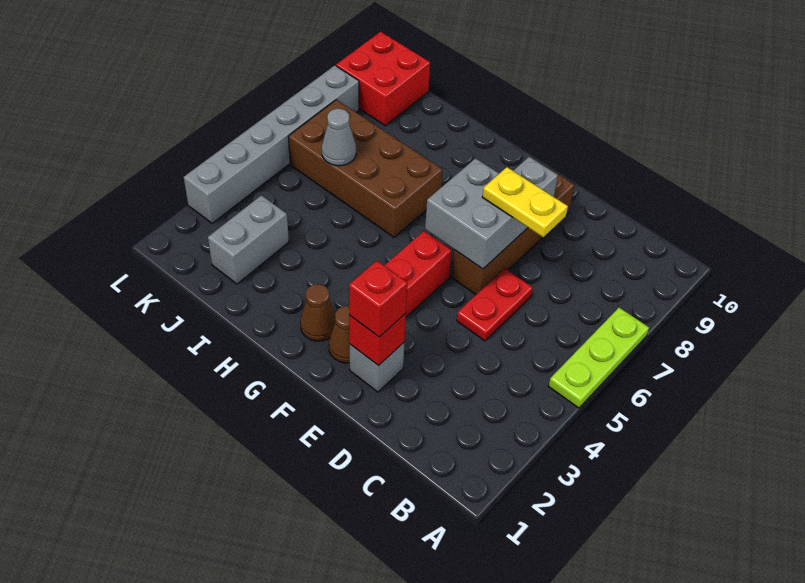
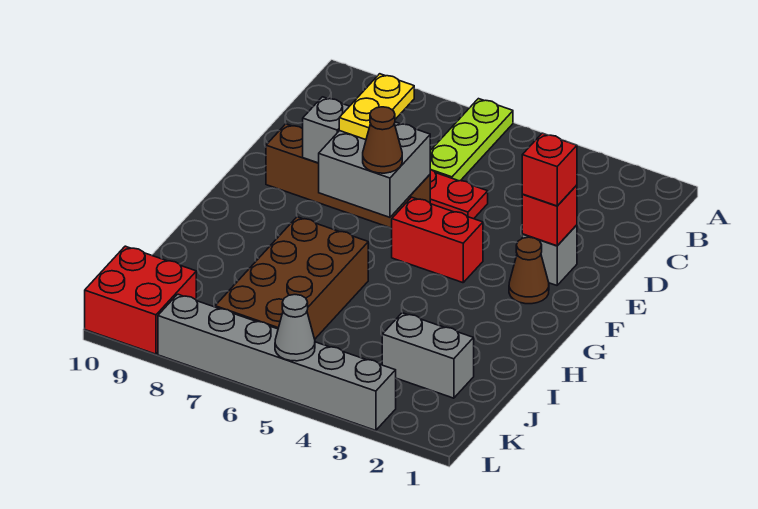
lime 1x3 plate [548,308,649,408] -> lime 1x3 plate turned to [430,99,513,181]
brown 1x1 cone [300,284,335,341] -> brown 1x1 cone moved to [363,107,402,173]
grey 1x1 cone [322,109,356,166] -> grey 1x1 cone moved to [275,295,315,361]

